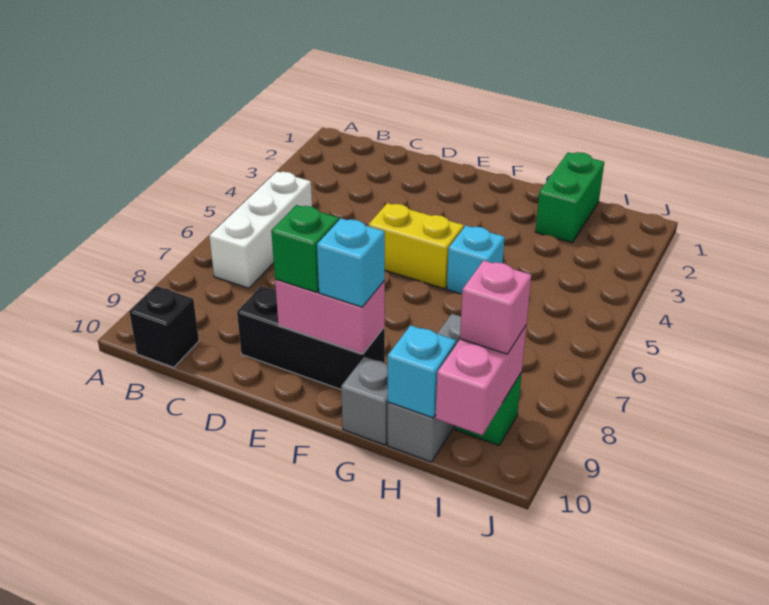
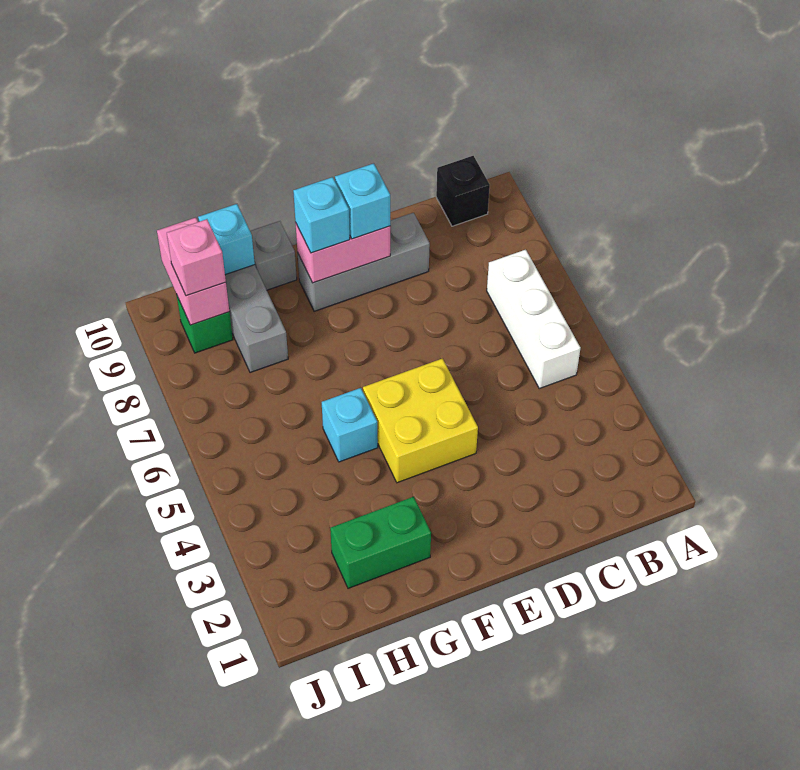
black 1x3 brick [237,286,385,389] -> grey 1x3 brick [297,213,430,311]
yellow 1x2 brick [369,203,464,289] -> yellow 2x2 brick [363,359,478,483]
green 1x1 brick [271,205,339,292] -> cyan 1x1 brick [335,163,390,239]
green 1x2 brick [535,152,604,243] -> green 1x2 brick turned to [330,497,431,588]

